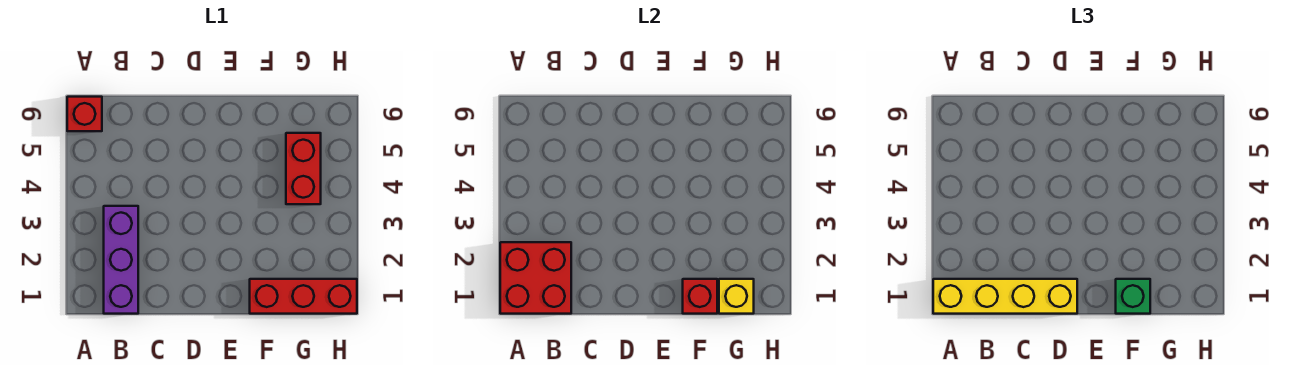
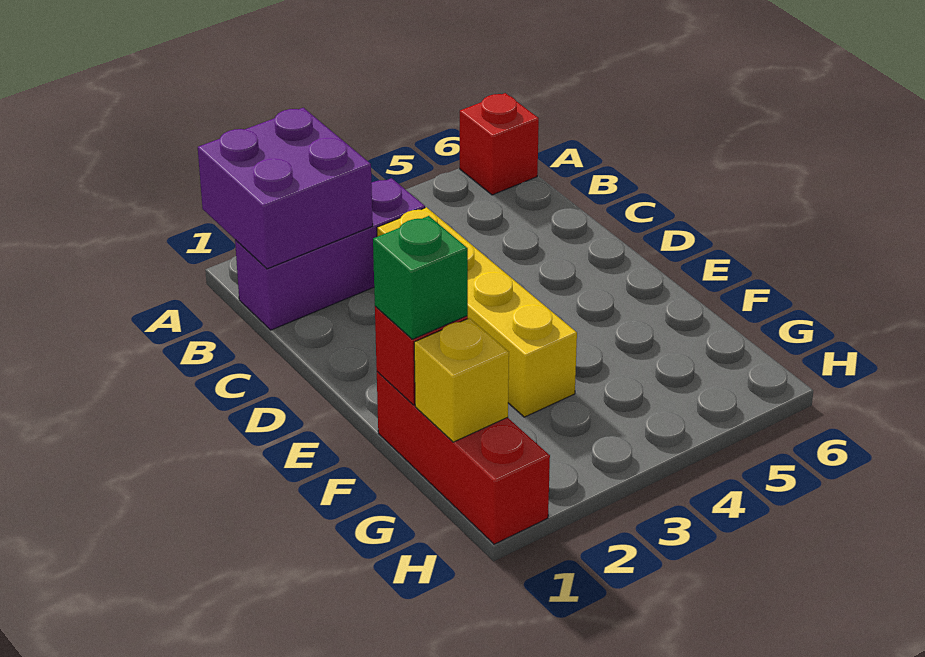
red 2x2 brick [500,242,571,314] -> purple 2x2 brick [198,108,373,269]
yellow 1x4 brick [933,279,1077,314] -> yellow 1x4 brick moved to [377,207,577,417]
red 1x2 brick [286,133,321,204] -> none

